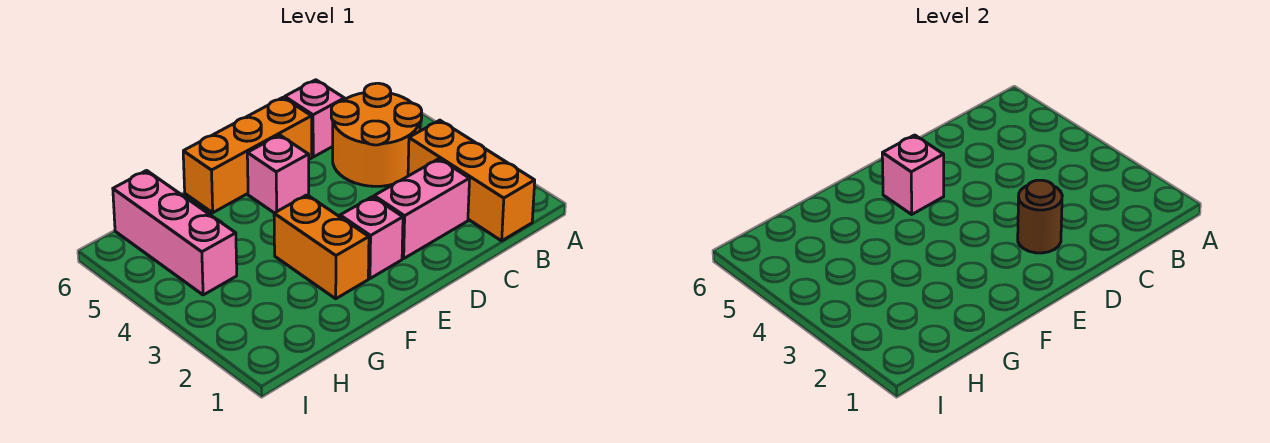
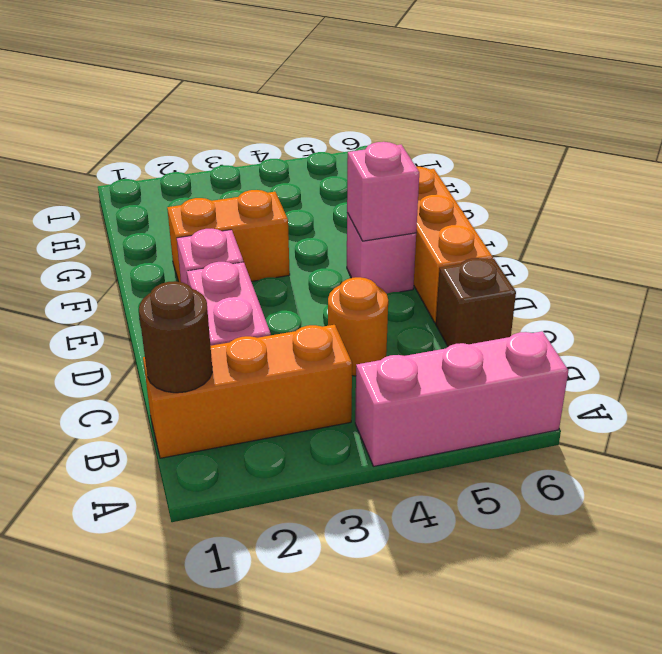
orange 2x2 round brick [331,83,422,186] -> orange 1x1 round brick [328,277,388,376]
pink 1x1 brick [285,80,344,157] -> brown 1x1 brick [436,258,516,347]
brown 1x1 round brick [1018,180,1062,253] -> brown 1x1 round brick moved to [139,281,212,393]
pink 1x3 brick [113,171,237,295] -> pink 1x3 brick moved to [355,331,569,466]

